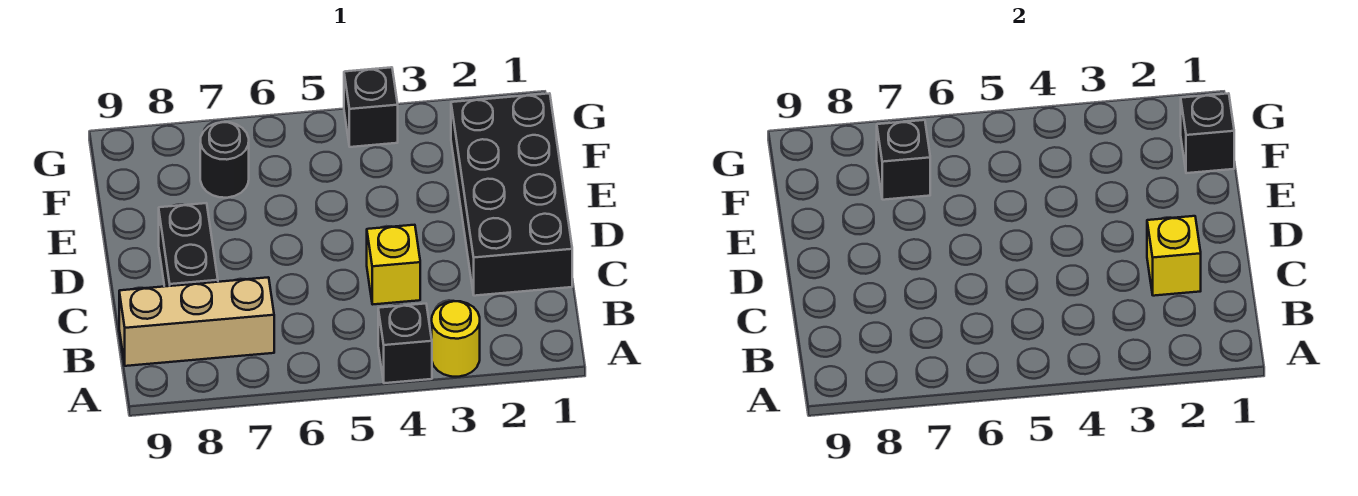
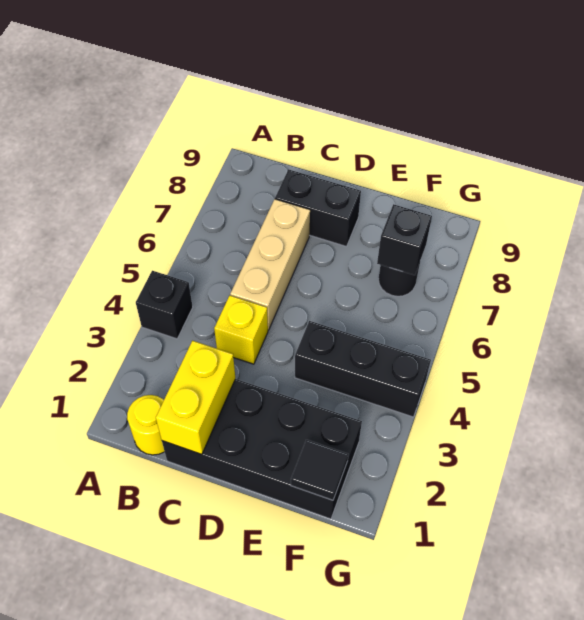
yellow 1x1 round brick [432,301,480,377] -> yellow 1x1 round brick moved to [127,395,165,455]
tan 1x3 brick [119,277,274,366] -> tan 1x3 brick moved to [230,199,310,330]
yellow 1x1 brick [1147,216,1201,296] -> yellow 1x2 brick [156,341,235,454]
black 1x1 brick [1181,93,1234,173] -> black 1x1 tile [291,440,348,500]
black 1x1 brick [344,67,398,147] -> black 1x3 brick [295,321,431,417]

